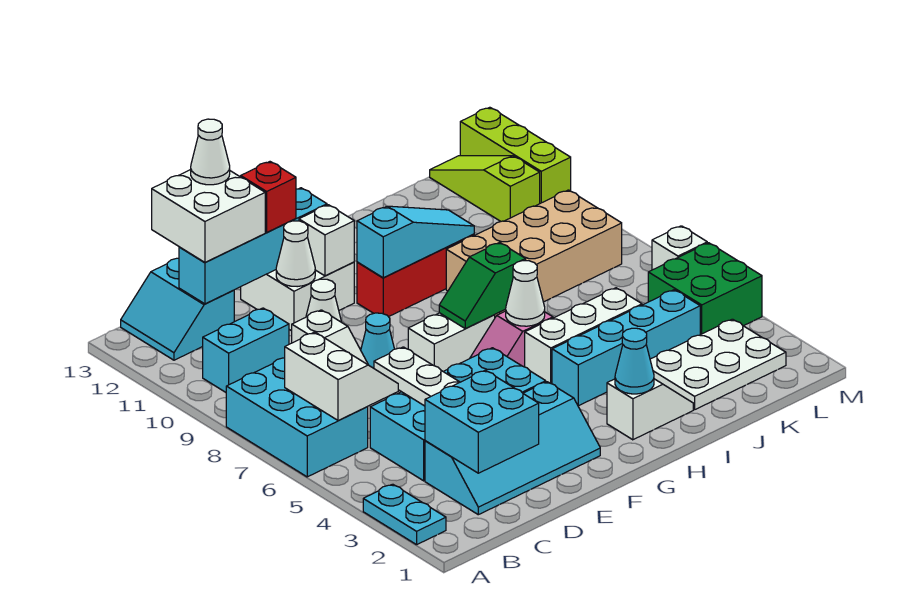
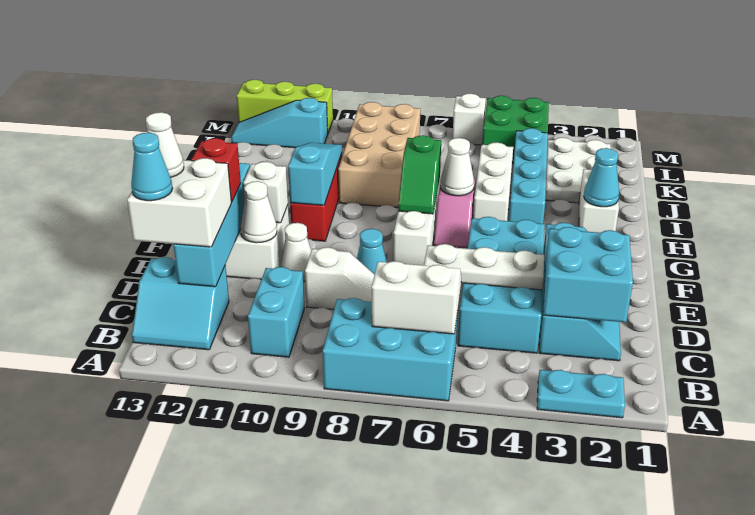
none -> cyan 1x1 cone [131,133,172,201]
white 1x2 slope [607,379,693,440] -> white 1x2 brick [579,169,619,233]
lime 1x3 slope [430,156,540,221] -> cyan 1x3 slope [231,98,328,148]

